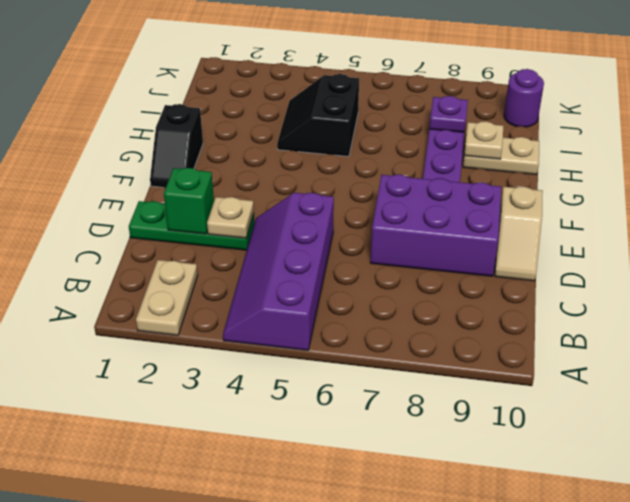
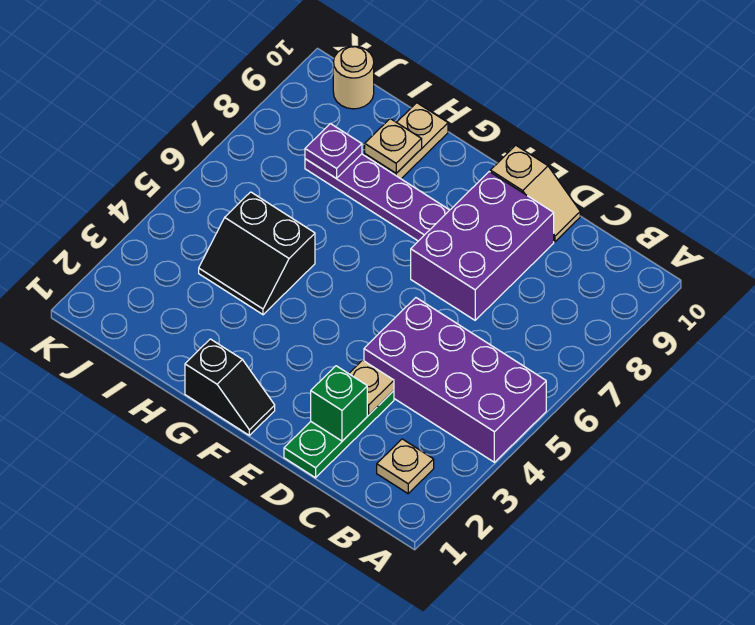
tan 1x2 plate [136,260,198,335] -> tan 1x1 plate [377,439,434,494]
purple 2x4 slope [223,193,334,350] -> purple 2x4 brick [364,298,546,462]
purple 1x1 round brick [504,69,544,127] -> tan 1x1 round brick [333,46,374,109]

